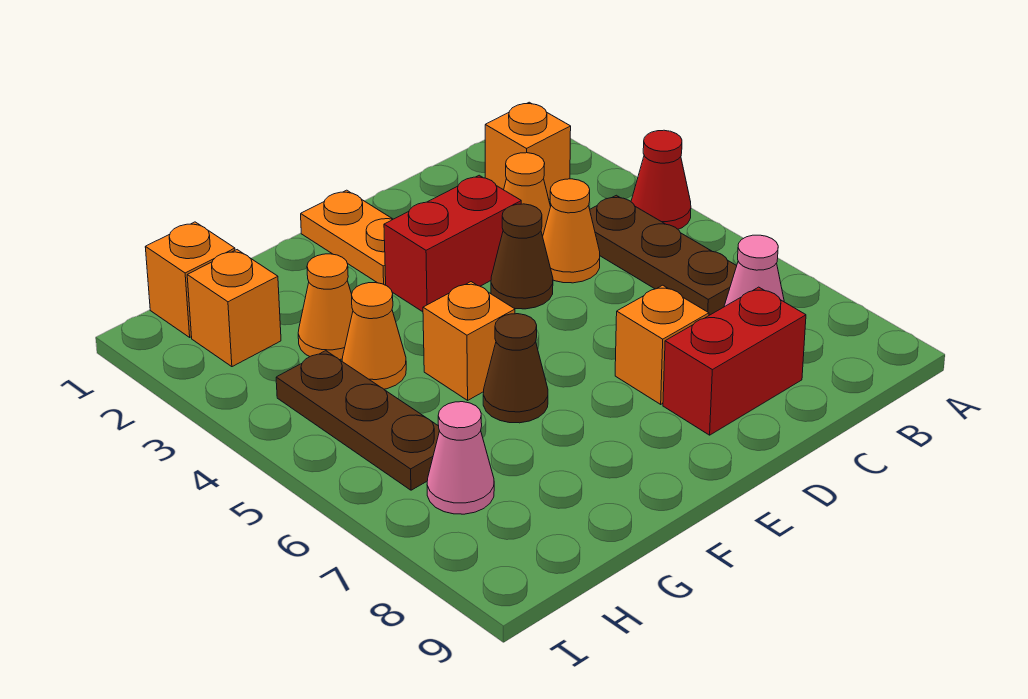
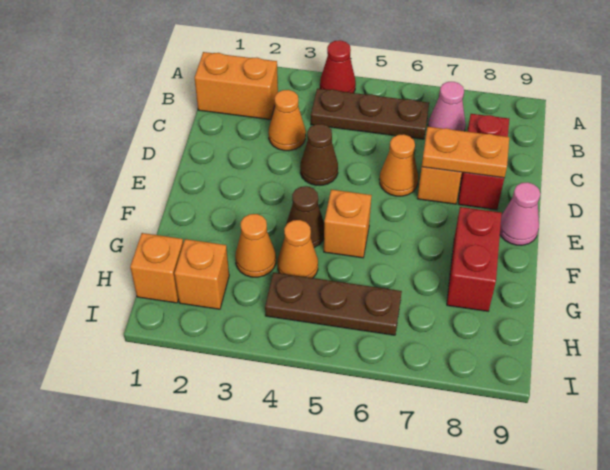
orange 1x1 brick [485,102,571,199] -> orange 1x2 brick [195,52,278,120]
orange 1x1 cone [543,179,600,283] -> orange 1x1 cone moved to [379,134,418,196]
red 1x2 brick [384,175,521,312] -> red 1x2 brick moved to [447,207,502,311]
orange 1x2 plate [301,190,393,285] -> orange 1x2 plate moved to [422,127,509,178]
brown 1x1 cone [483,314,548,423] -> brown 1x1 cone moved to [286,186,324,248]
pink 1x1 cone [427,402,494,514] -> pink 1x1 cone moved to [500,182,540,245]

